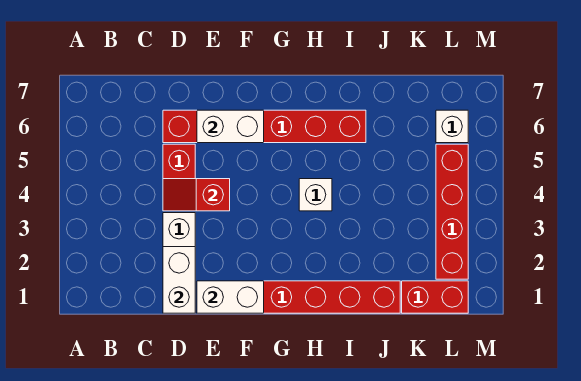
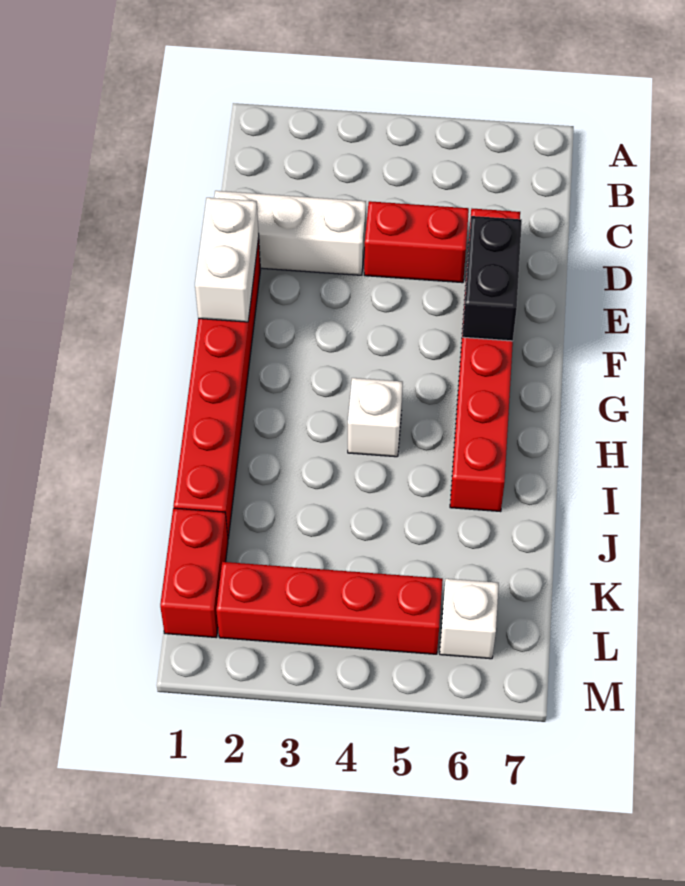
white 1x2 brick [163,247,195,313] -> none
red 1x2 slope [163,179,230,211] -> none
white 1x2 brick [197,110,264,143] -> black 1x2 brick [462,216,522,341]

